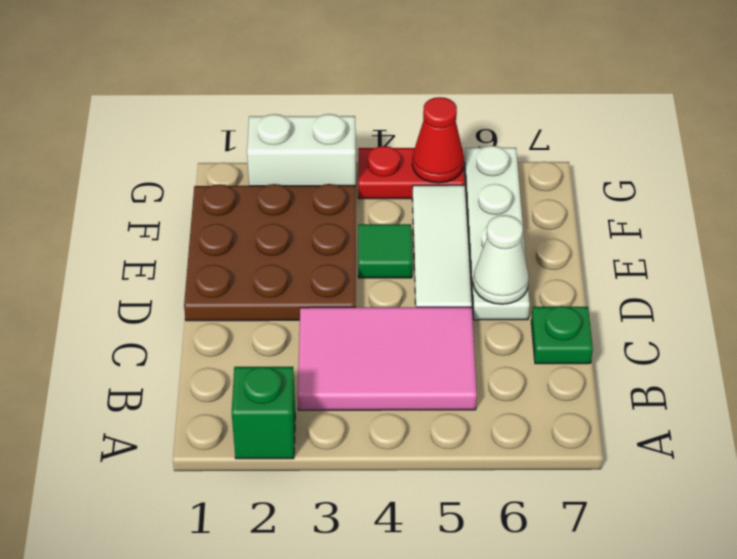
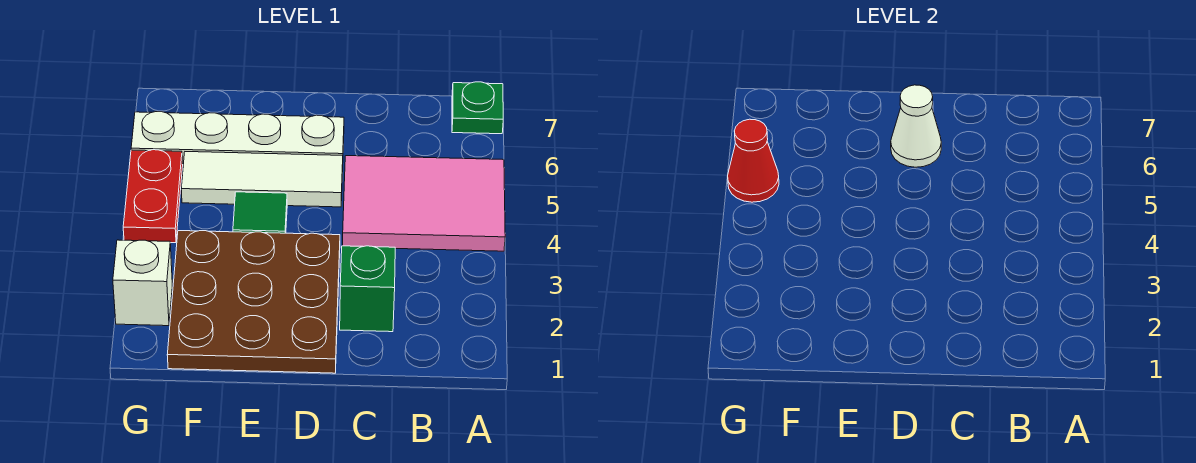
green 1x1 brick [232,367,295,459] -> green 1x1 brick moved to [340,246,395,332]
pink 2x3 tile [298,307,477,410] -> pink 2x3 tile turned to [343,156,505,251]
green 1x1 plate [531,306,593,364] -> green 1x1 plate moved to [452,82,503,134]
white 1x2 brick [247,114,356,186] -> white 1x1 brick [113,240,172,326]

